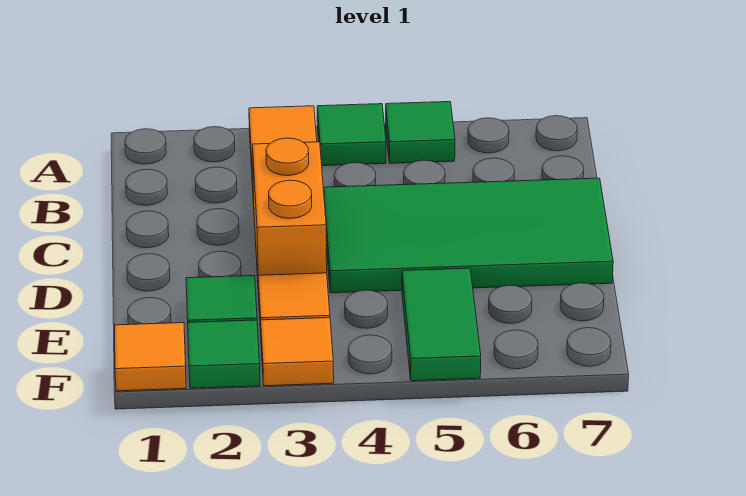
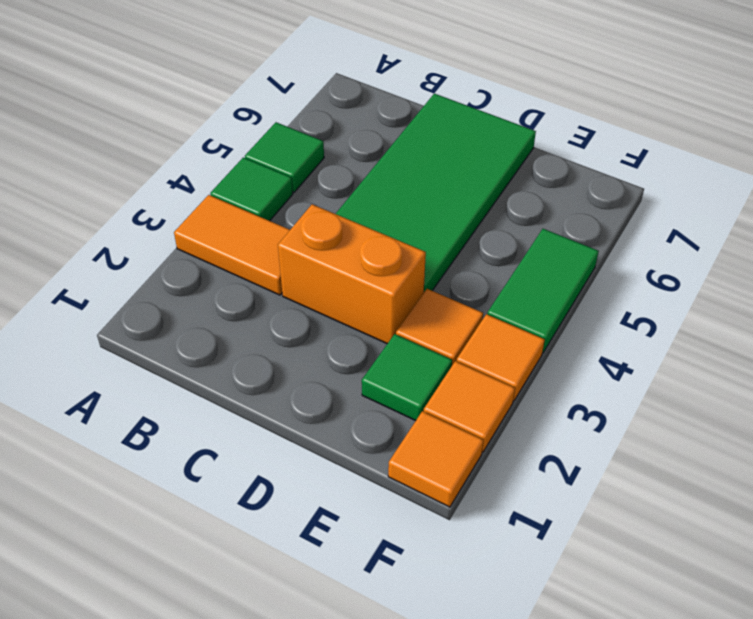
green 1x2 tile [402,268,481,381] -> green 1x2 tile turned to [487,229,599,353]
green 1x1 tile [188,320,260,388] -> orange 1x1 tile [424,361,515,452]

